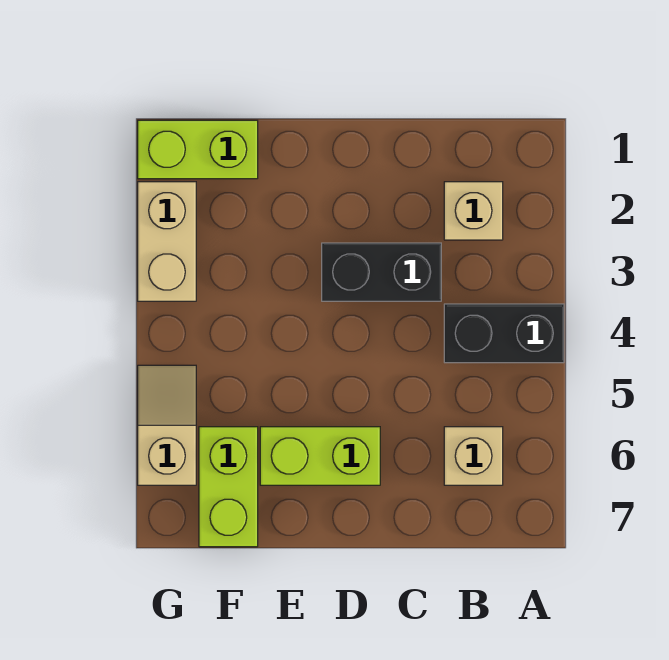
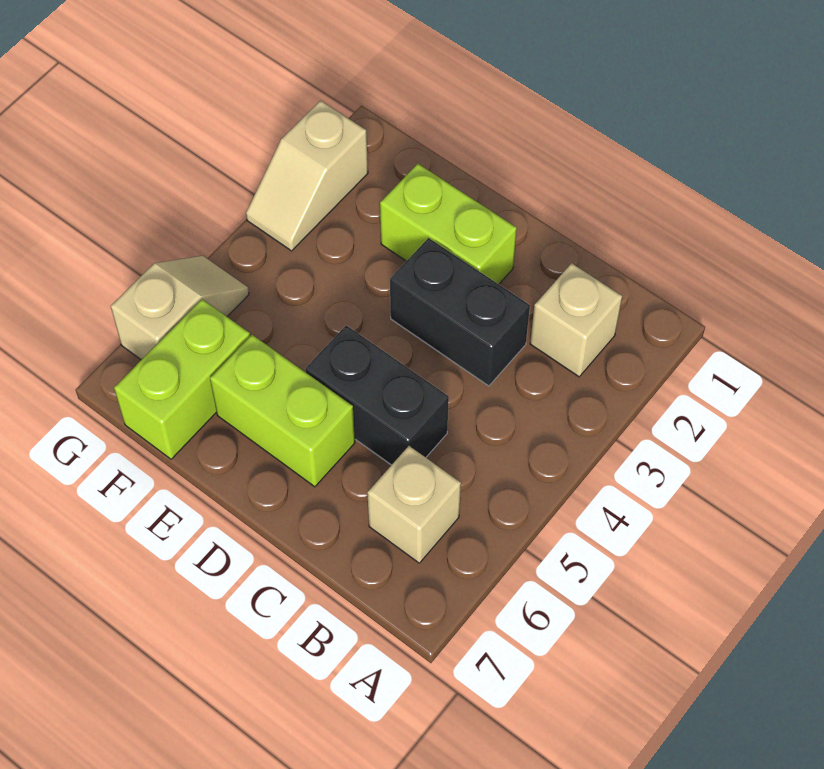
black 1x2 brick [444,304,564,363] -> black 1x2 brick moved to [305,325,449,465]
lime 1x2 brick [138,120,258,179] -> lime 1x2 brick moved to [380,164,517,284]
tan 1x2 brick [138,182,196,301] -> tan 1x2 slope [246,101,368,251]

